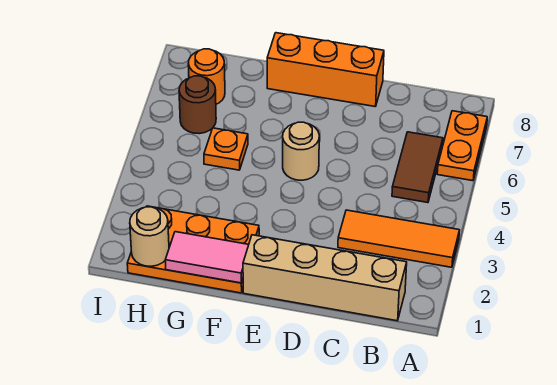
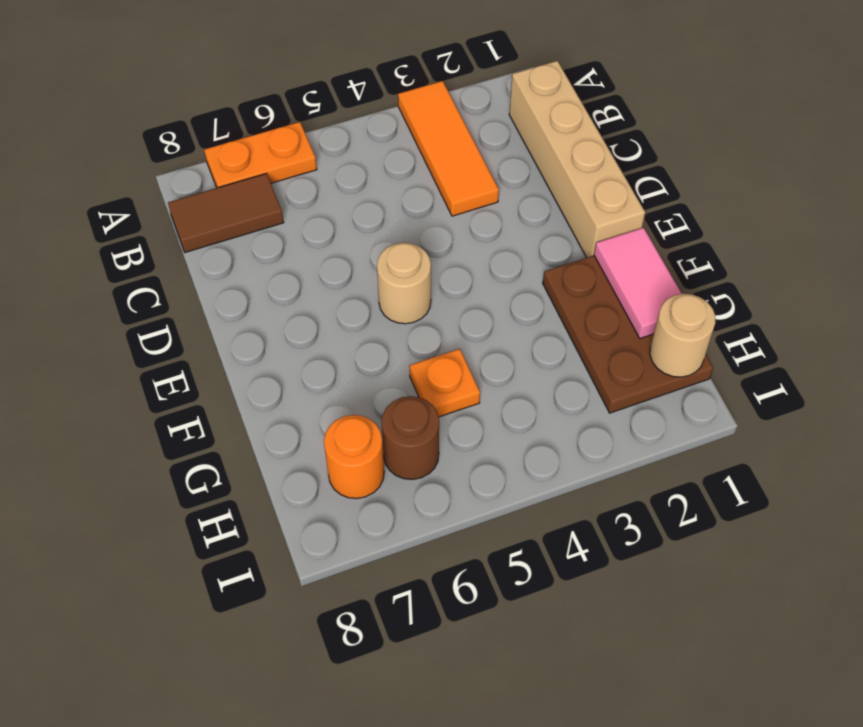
brown 1x2 tile [392,132,443,203] -> brown 1x2 tile moved to [168,174,284,252]
orange 1x3 brick [267,33,384,107] -> none
orange 2x3 plate [127,206,259,293] -> brown 2x3 plate [543,256,713,413]

